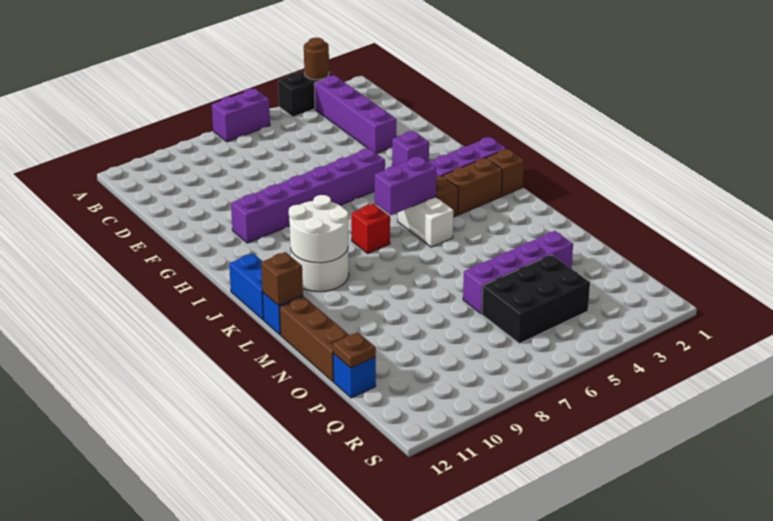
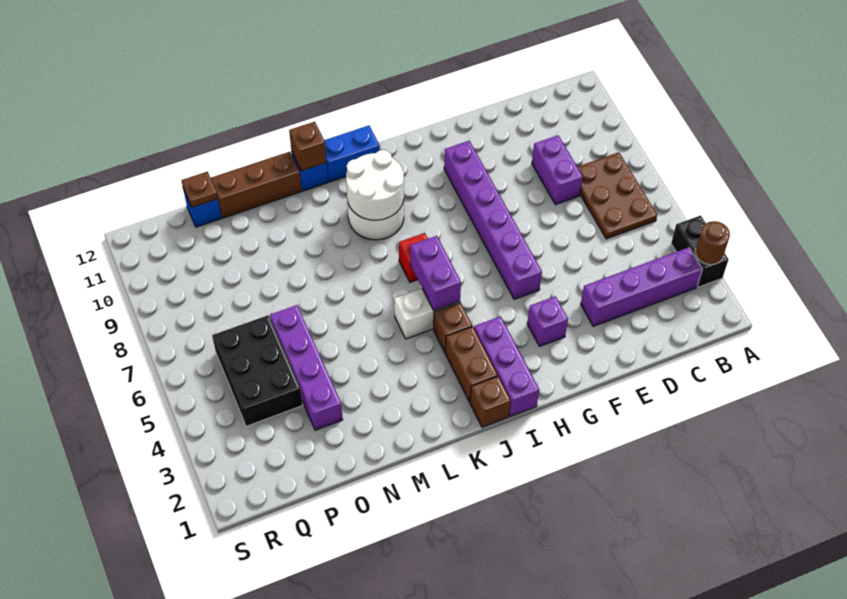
purple 1x2 brick [212,89,270,142] -> purple 1x2 brick moved to [532,135,583,205]
none -> brown 2x3 plate [578,152,657,239]

